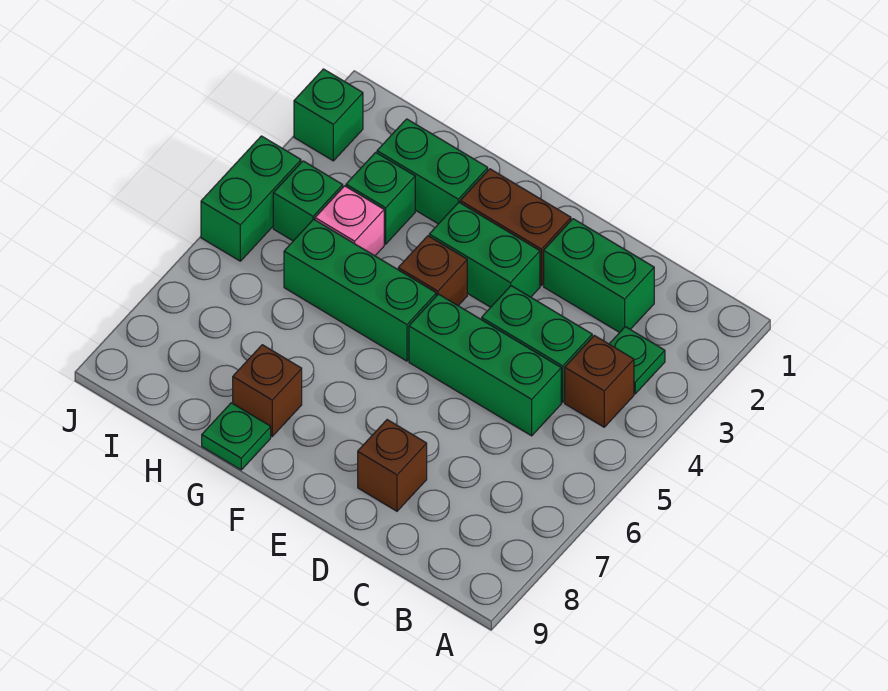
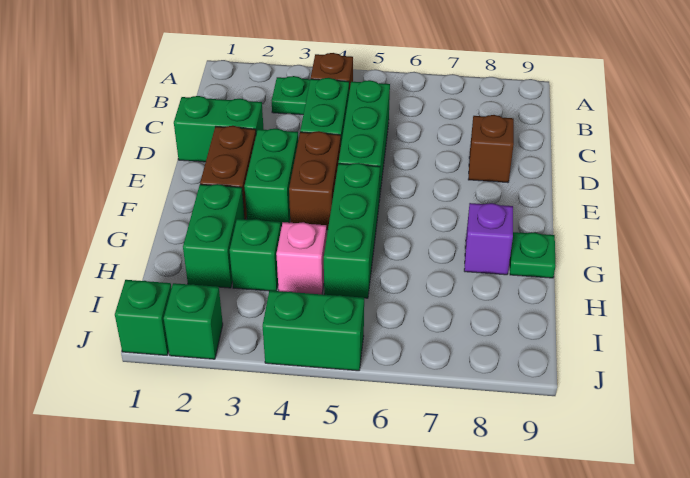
green 1x2 brick [544,219,654,333] -> green 1x2 brick turned to [174,96,264,162]
brown 1x1 brick [398,236,467,306] -> brown 1x2 brick [289,131,341,230]
brown 1x1 brick [233,345,302,436] -> purple 1x1 brick [464,203,513,275]
green 1x1 brick [273,161,343,241] -> green 1x1 brick moved to [115,280,172,355]

